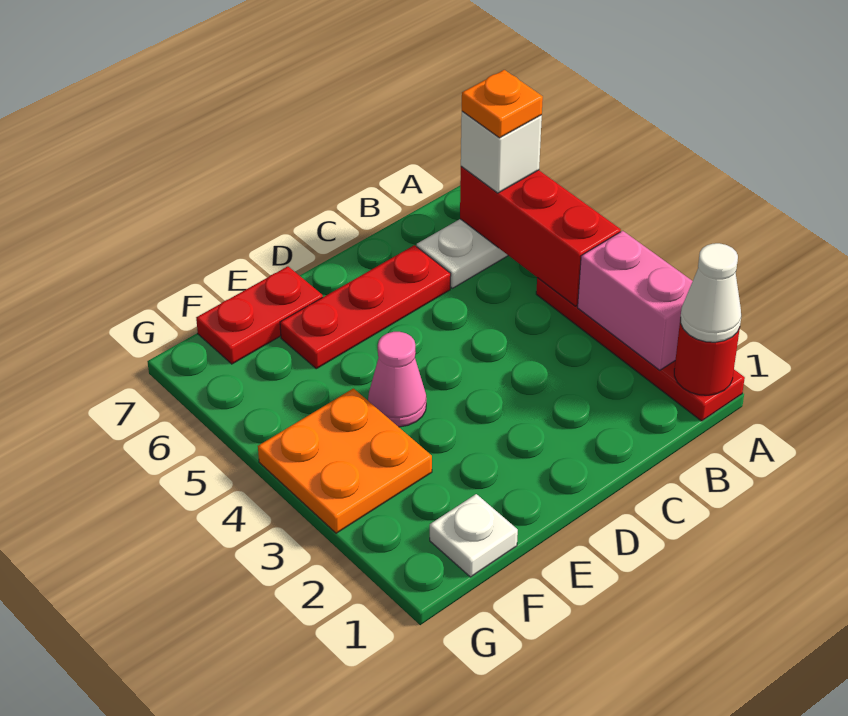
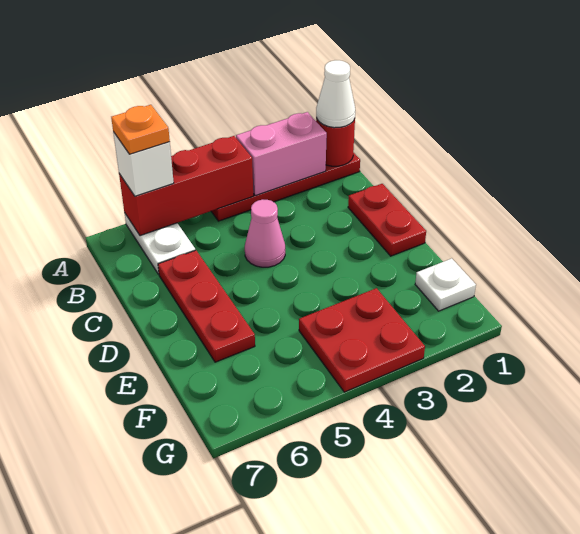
pink 1x1 cone [368,332,426,427] -> pink 1x1 cone moved to [245,199,285,267]
red 1x2 plate [196,266,323,364] -> red 1x2 plate moved to [348,184,426,256]
orange 2x2 plate [258,388,432,533] -> red 2x2 plate [299,288,425,392]

